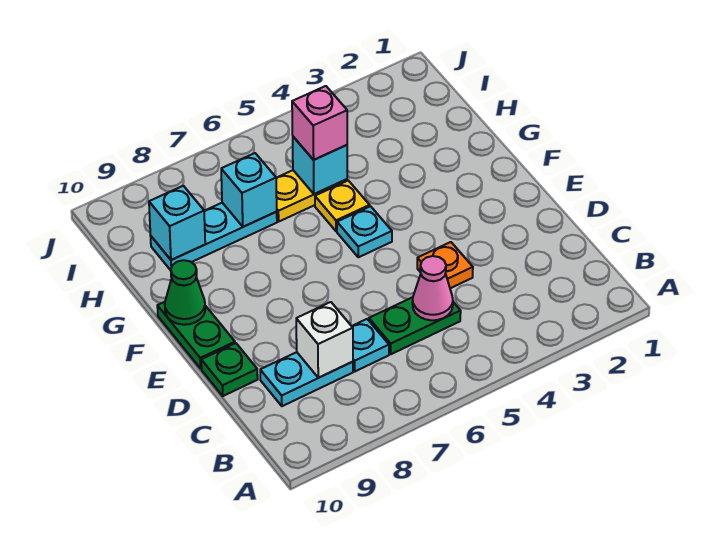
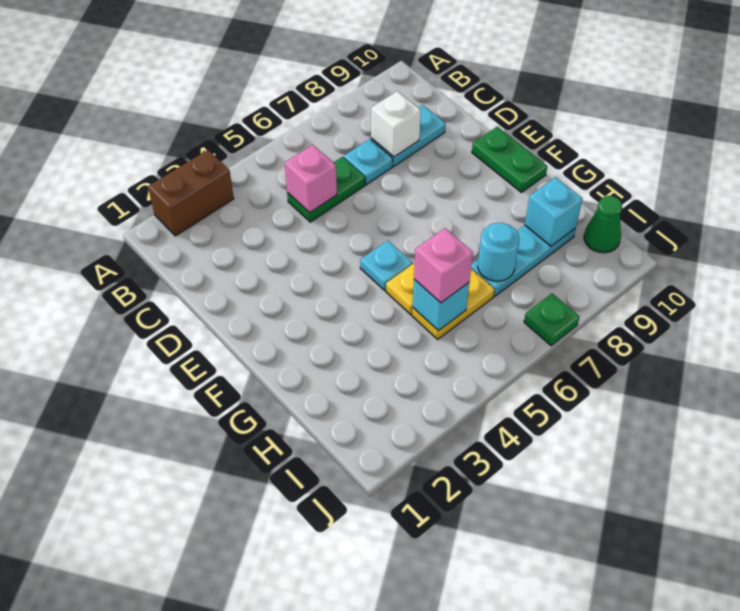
none -> brown 1x2 brick [148,150,234,236]
pink 1x1 cone [412,256,453,320] -> pink 1x1 brick [285,145,337,213]
orange 1x1 plate [417,242,473,288] -> none
green 1x1 plate [201,343,258,396] -> green 1x1 plate moved to [524,293,580,346]
green 1x1 cone [165,260,205,325] -> green 1x1 cone moved to [584,196,622,253]
cyan 1x1 brick [221,153,277,227] -> cyan 1x1 round brick [478,223,519,281]

